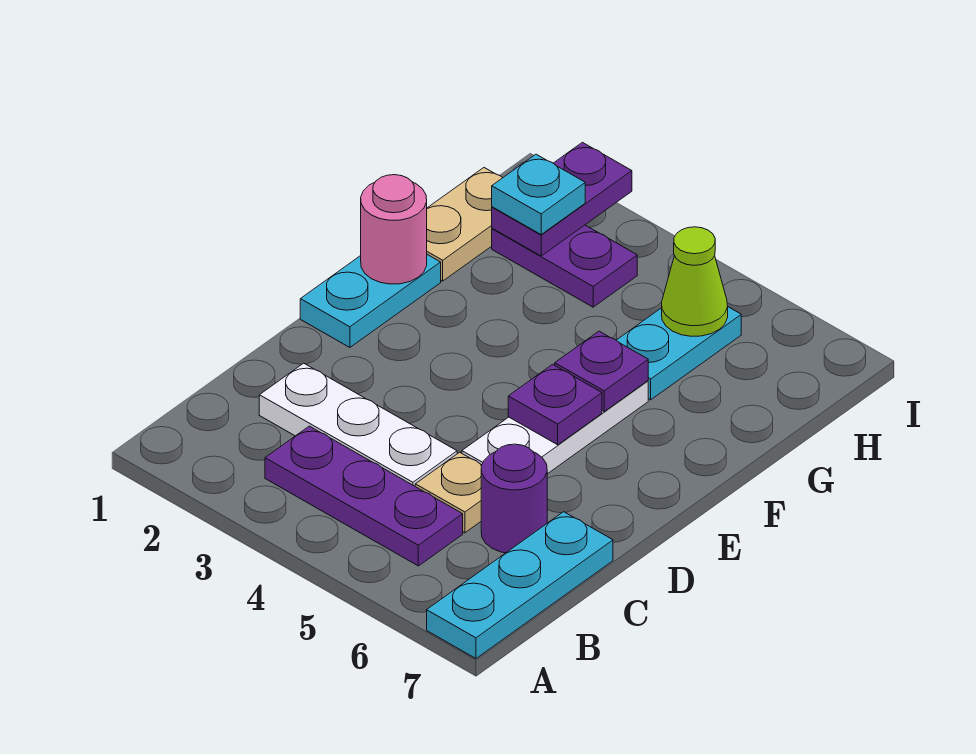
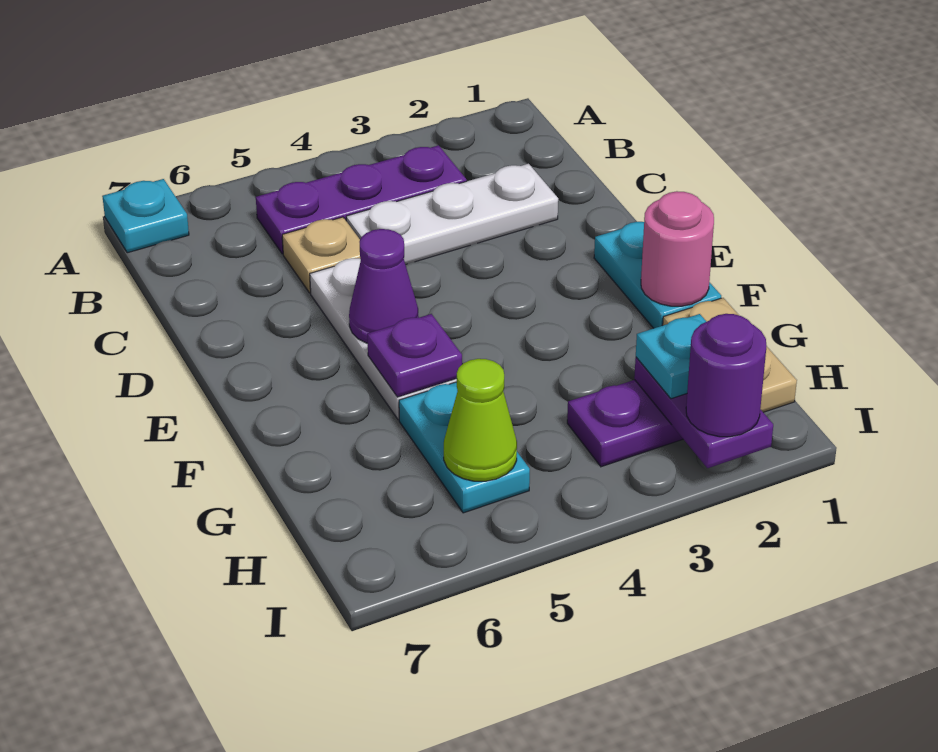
cyan 1x3 plate [427,512,613,658] -> cyan 1x1 plate [102,179,189,253]
purple 1x1 round brick [481,444,547,553] -> purple 1x1 round brick moved to [686,314,767,437]
purple 1x1 plate [508,364,602,445] -> purple 1x1 cone [349,229,419,343]

